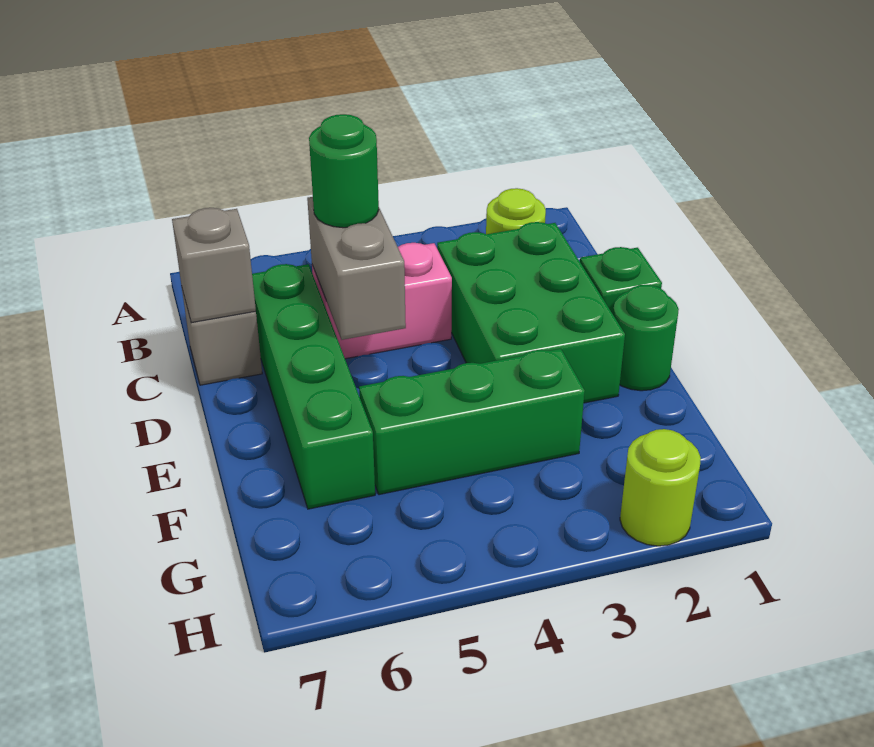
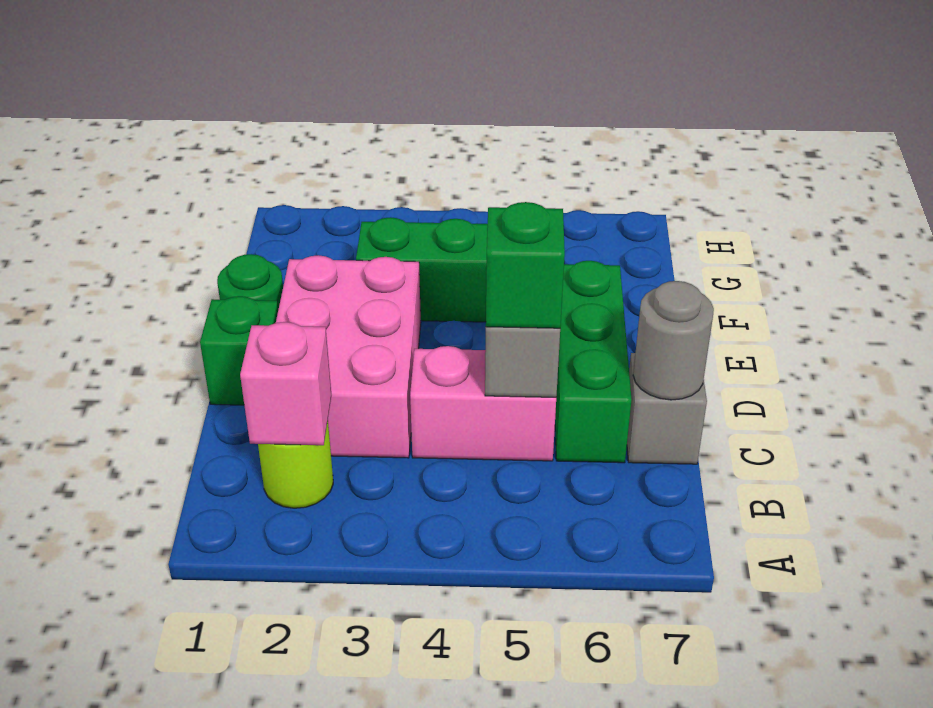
none -> pink 1x1 brick [240,322,331,445]
green 2x3 brick [437,222,625,403] -> pink 2x3 brick [276,255,421,458]
green 1x1 round brick [309,114,379,228] -> green 1x1 brick [486,202,565,328]
green 1x4 brick [252,264,375,509] -> green 1x3 brick [555,261,632,463]
grey 1x1 brick [172,208,256,323] -> grey 1x1 round brick [633,281,714,400]
lime 1x1 round brick [620,429,701,546] -> none

